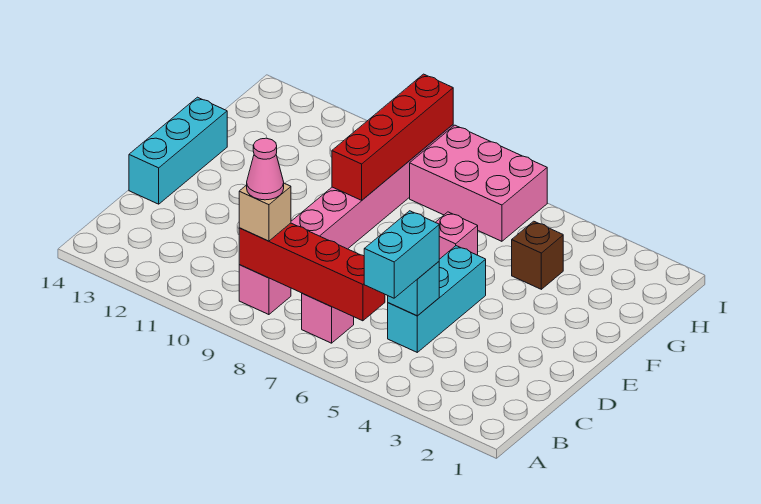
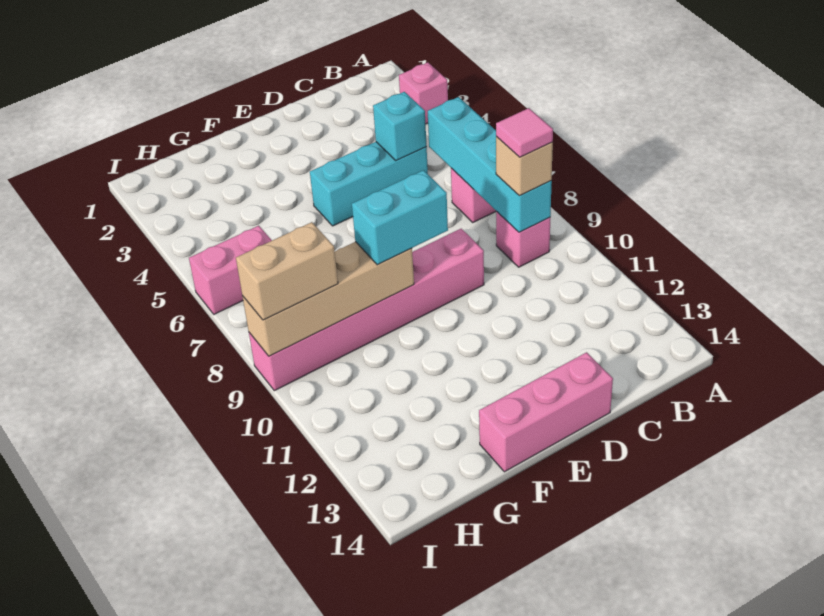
cyan 1x2 brick [364,211,439,298] -> cyan 1x2 brick moved to [352,170,448,265]
red 1x4 brick [239,223,385,321] -> cyan 1x4 brick [428,97,552,232]
pink 1x1 cone [247,138,284,200] -> pink 1x1 tile [496,108,553,157]
cyan 1x3 brick [129,97,227,204] -> pink 1x3 brick [479,352,613,472]
pink 1x1 brick [436,212,478,259] -> pink 1x1 brick moved to [399,62,448,124]
red 1x4 brick [332,74,453,200] -> tan 1x4 brick [242,242,414,356]
brown 1x1 brick [512,221,563,289] -> none
pink 2x3 brick [410,125,547,241] -> pink 1x2 brick [189,226,272,314]
none -> tan 1x2 brick [236,222,338,320]

